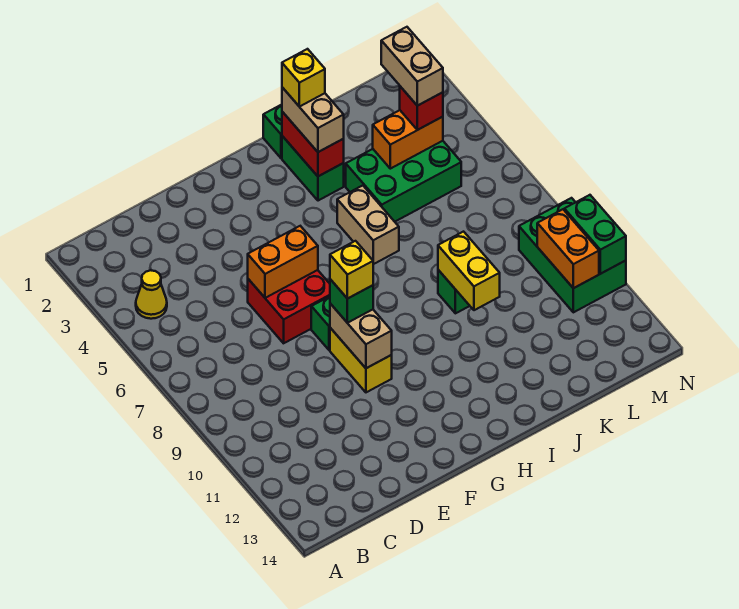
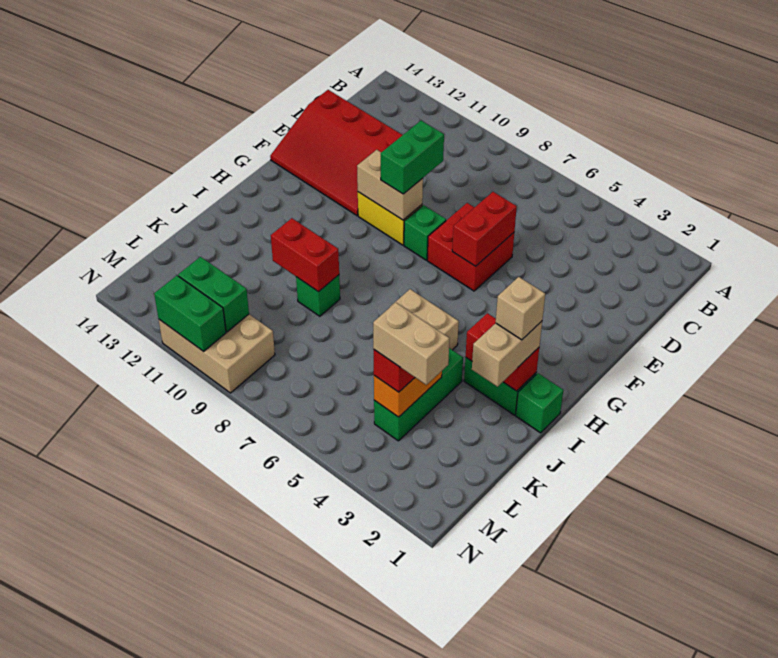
yellow 1x1 cone [136,270,167,319] -> none
none -> red 3x4 slope [270,90,402,216]
orange 1x2 brick [248,226,318,298] -> red 1x2 brick [452,192,517,266]
green 1x1 brick [330,279,373,323] -> green 1x2 brick [381,121,444,194]
yellow 1x1 brick [330,241,373,299] -> none
tan 1x2 brick [282,87,344,152] -> tan 1x2 brick turned to [472,321,542,387]
yellow 1x1 brick [282,49,325,107] -> tan 1x1 brick [496,277,545,340]
green 2x3 brick [346,141,461,222] -> green 1x3 brick [374,348,463,441]
yellow 1x2 brick [438,232,500,310] -> red 1x2 brick [271,218,339,292]
green 2x3 brick [519,198,626,312] -> tan 2x3 brick [159,314,275,393]
orange 1x2 brick [537,209,599,288] -> green 1x2 brick [178,257,249,332]

